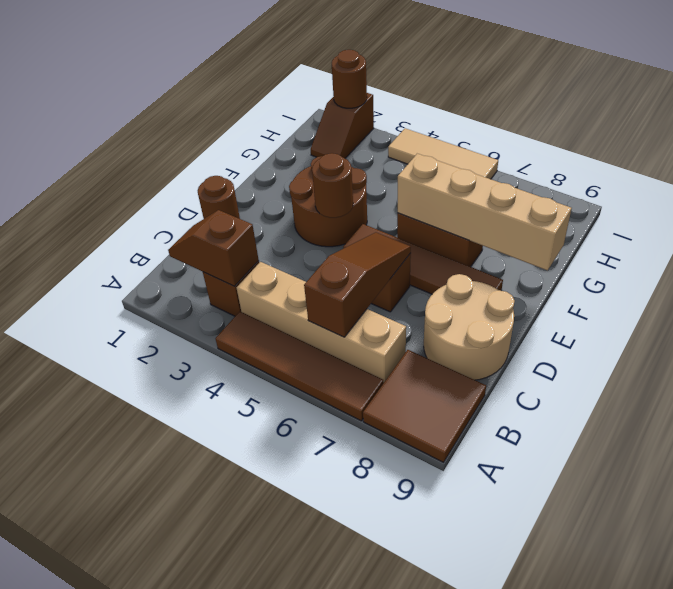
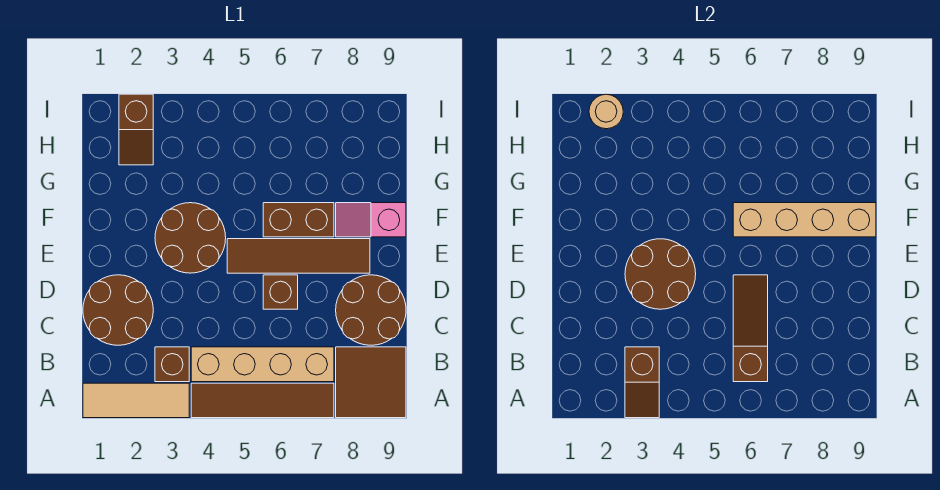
brown 1x2 slope [168,210,259,286] -> brown 1x2 slope turned to [625,347,659,418]
tan 2x2 round brick [424,274,515,380] -> brown 2x2 round brick [336,275,406,345]
brown 1x1 round brick [198,176,240,219] -> brown 2x2 round brick [83,275,153,345]
brown 1x1 round brick [312,153,353,218] -> brown 2x2 round brick [625,239,696,309]
none -> pink 1x2 slope [336,203,406,237]
brown 1x1 round brick [332,50,367,108] -> tan 1x1 round brick [589,94,623,129]
tan 1x3 tile [388,128,498,179] -> tan 1x3 tile moved to [83,383,189,418]

